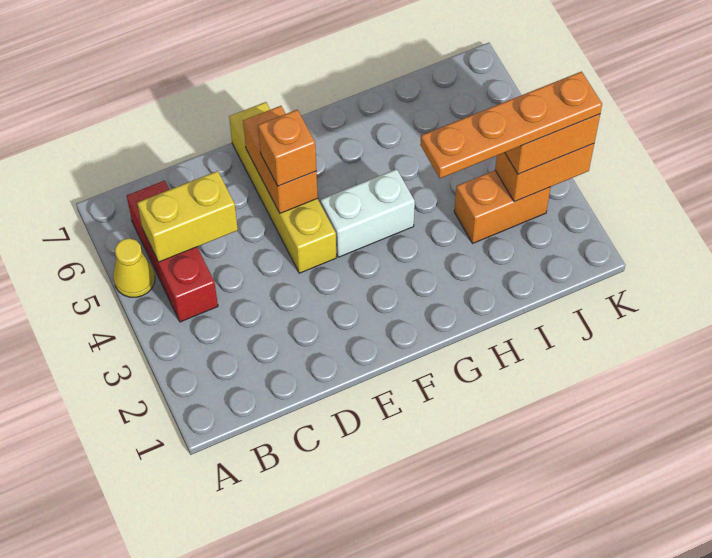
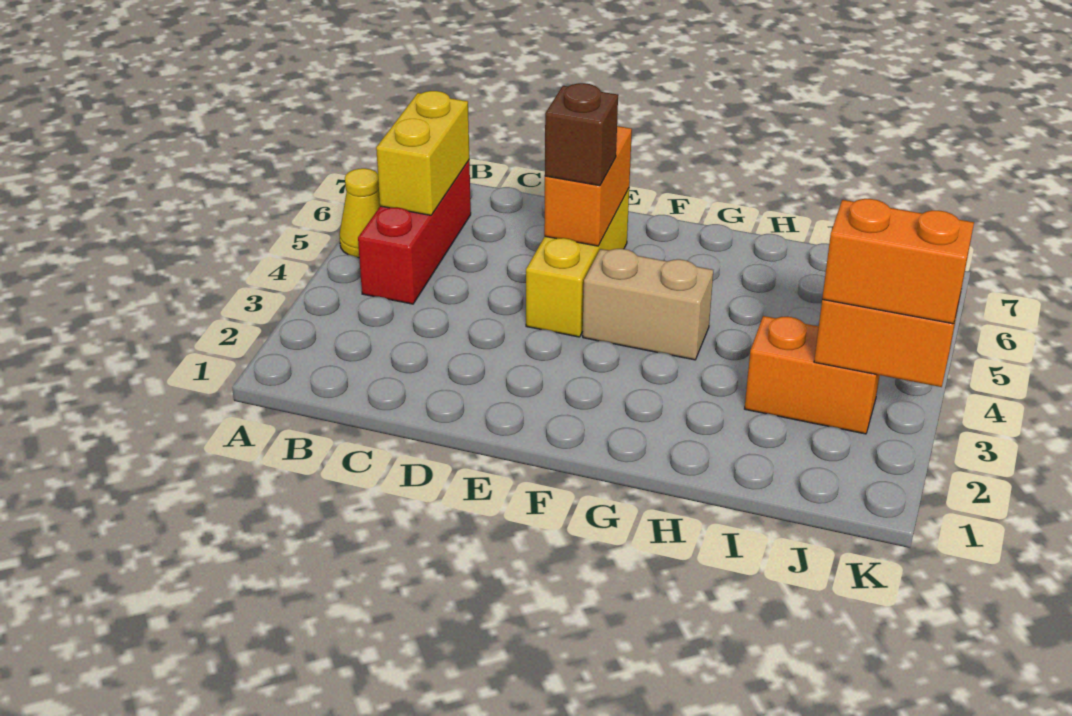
yellow 1x2 brick [137,171,238,262] -> yellow 1x2 brick turned to [376,91,469,215]
yellow 1x4 brick [229,102,336,273] -> yellow 1x3 brick [526,189,629,337]
orange 1x1 brick [258,110,316,186] -> brown 1x1 brick [545,83,618,186]
white 1x2 brick [320,169,415,257] -> tan 1x2 brick [583,249,713,360]
orange 1x4 plate [420,72,602,178] -> none

